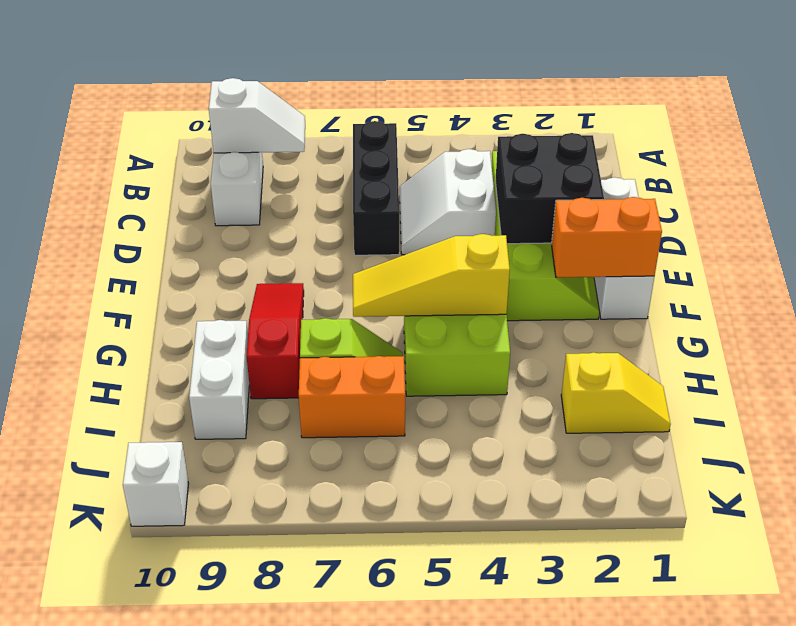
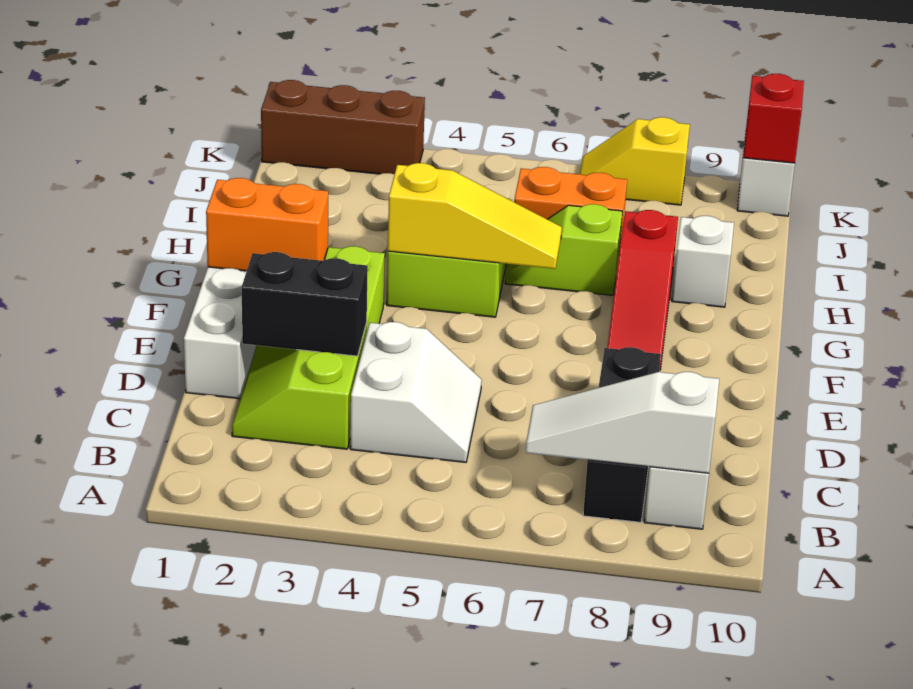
black 1x3 brick [353,121,399,255] -> black 1x3 brick moved to [583,347,661,522]
white 1x2 slope [209,78,305,153] -> white 1x3 slope [526,372,719,473]
black 2x2 brick [495,133,604,244] -> black 1x2 brick [242,252,368,356]
white 1x2 brick [189,320,249,439] -> white 1x1 brick [672,216,734,307]
yellow 1x2 slope [561,352,671,433] -> yellow 1x2 slope moved to [580,117,690,205]
none -> brown 1x3 brick [261,80,425,174]
none -> red 1x1 brick [743,74,804,163]

